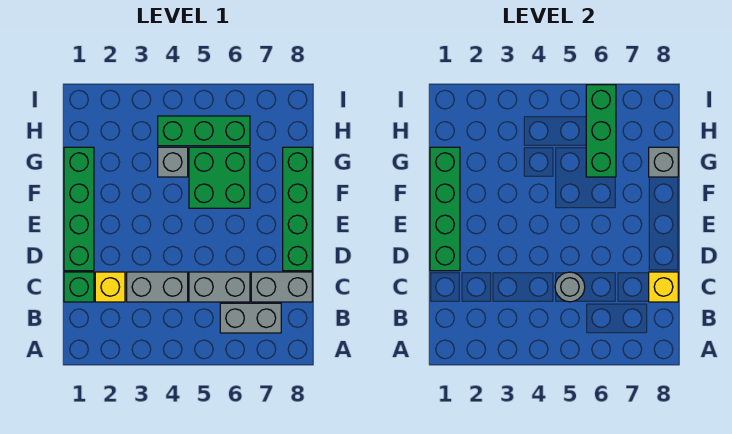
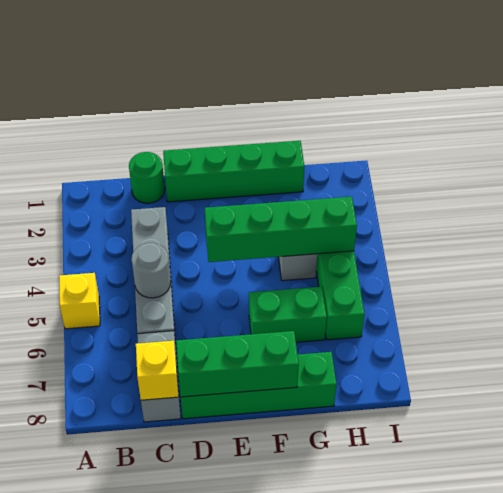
grey 1x2 brick [220,303,281,333] -> none
green 1x1 brick [64,272,94,302] -> green 1x1 round brick [129,152,165,203]
yellow 1x1 brick [95,272,125,302] -> yellow 1x1 brick moved to [59,273,100,329]
green 1x4 brick [430,147,460,271] -> green 1x4 brick moved to [205,197,357,262]
green 2x2 brick [189,147,250,208] -> green 1x2 brick [249,287,327,342]
green 1x3 brick [586,85,616,177] -> green 1x3 brick moved to [176,331,299,397]
grey 1x1 brick [649,147,678,177] -> none

